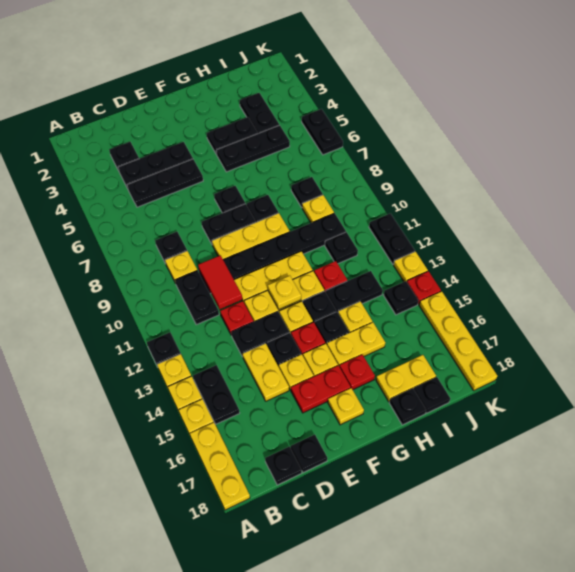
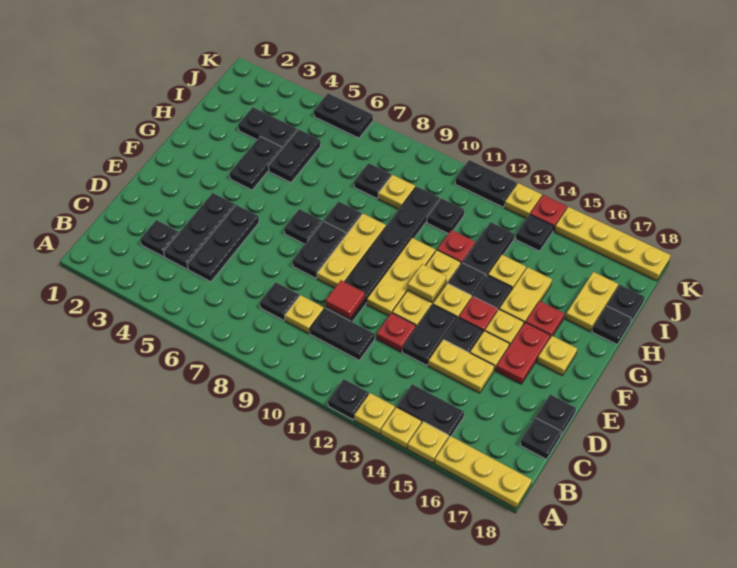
red 1x2 tile [198,255,242,309] -> red 1x1 tile [326,280,365,319]
black 1x3 plate [216,125,290,172] -> black 1x2 plate [268,129,321,183]

